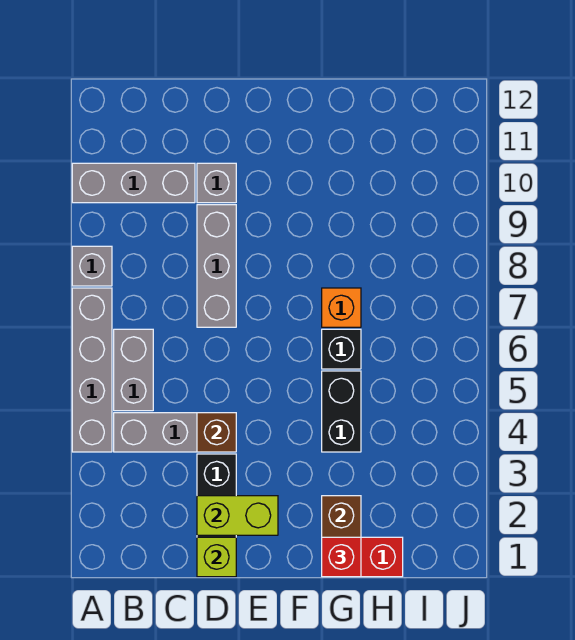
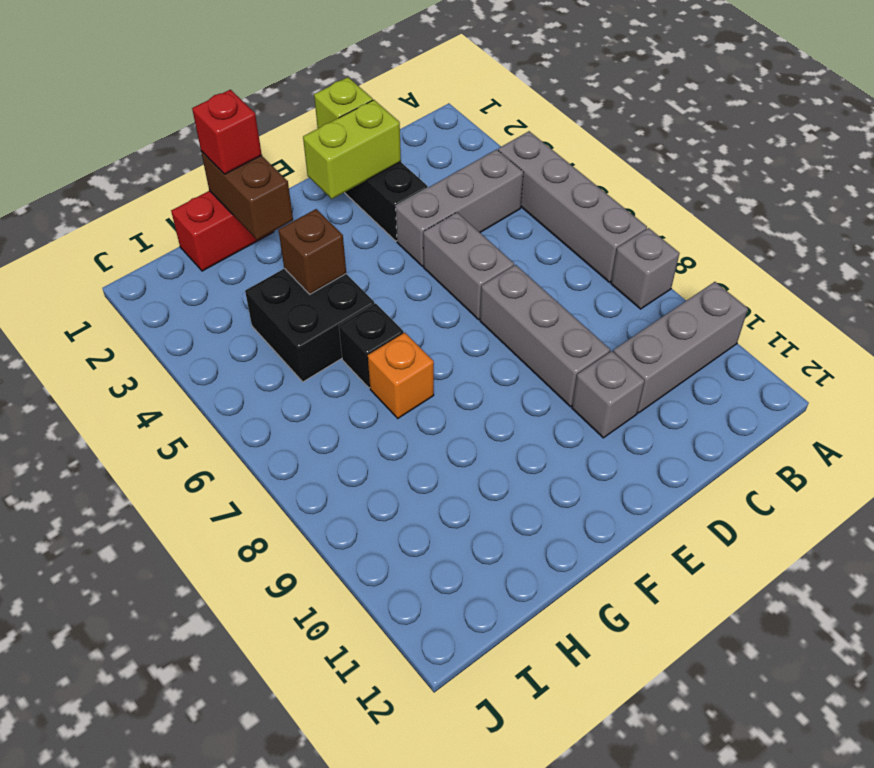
grey 1x2 brick [114,329,153,411] -> grey 1x2 brick moved to [423,212,514,319]
brown 1x1 brick [197,413,236,452] -> brown 1x1 brick moved to [279,209,346,294]
black 1x2 brick [322,371,361,452] -> black 2x2 brick [245,268,375,382]

